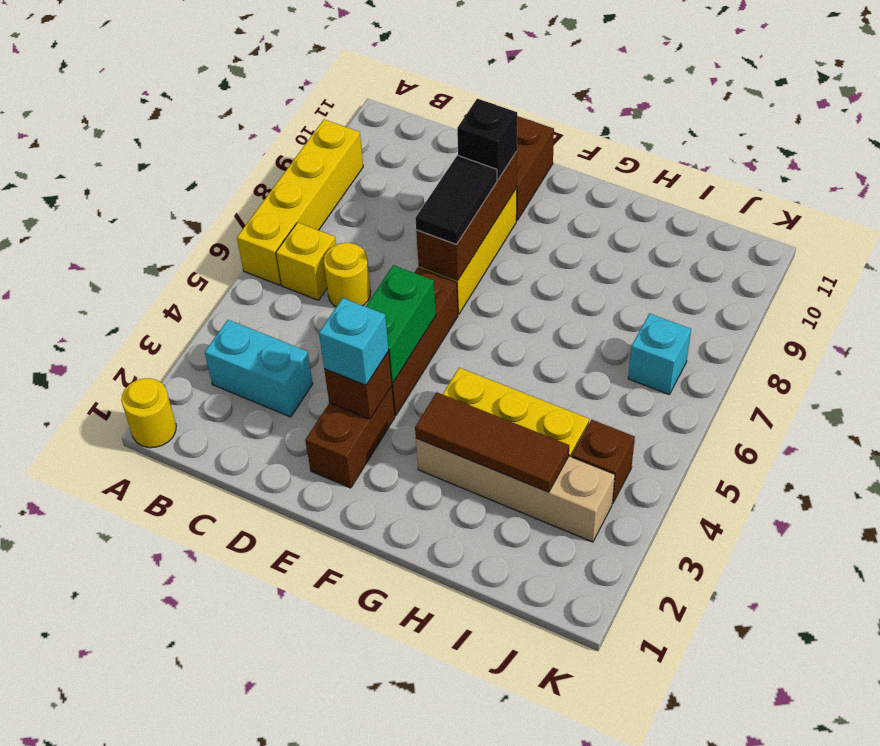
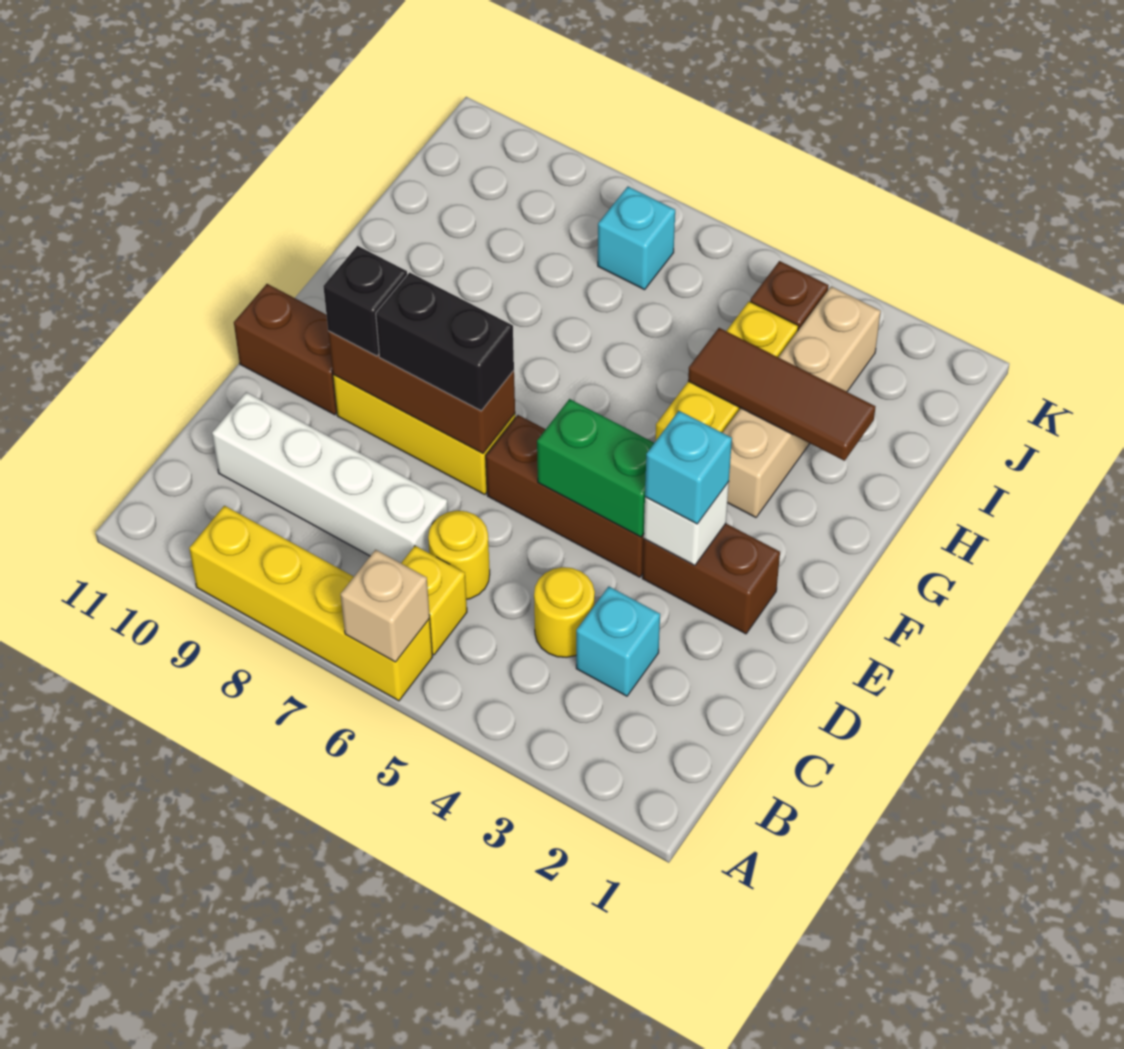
yellow 1x1 round brick [121,378,176,448] -> yellow 1x1 round brick moved to [534,567,595,658]
none -> tan 1x1 brick [341,550,430,662]
cyan 1x2 brick [205,320,313,417] -> cyan 1x1 brick [576,587,660,696]
none -> white 1x4 brick [212,392,448,563]
brown 1x1 brick [324,351,392,419] -> white 1x1 brick [644,482,729,566]
black 1x2 tile [415,155,497,245] -> black 1x2 brick [376,273,514,411]
brown 1x3 tile [415,392,569,492] -> brown 1x3 tile turned to [688,328,875,461]

